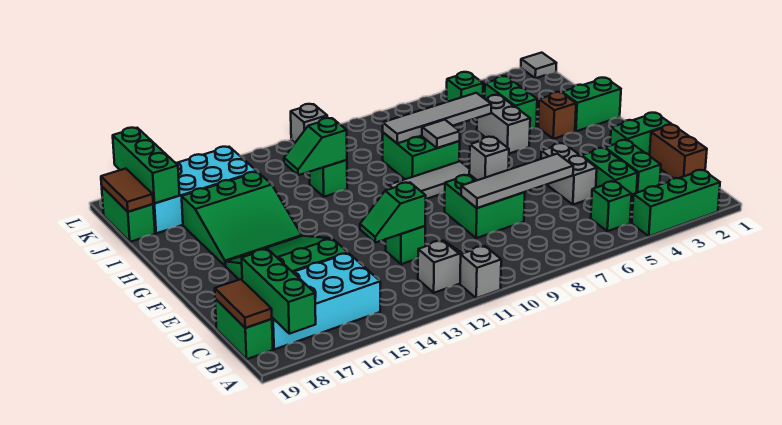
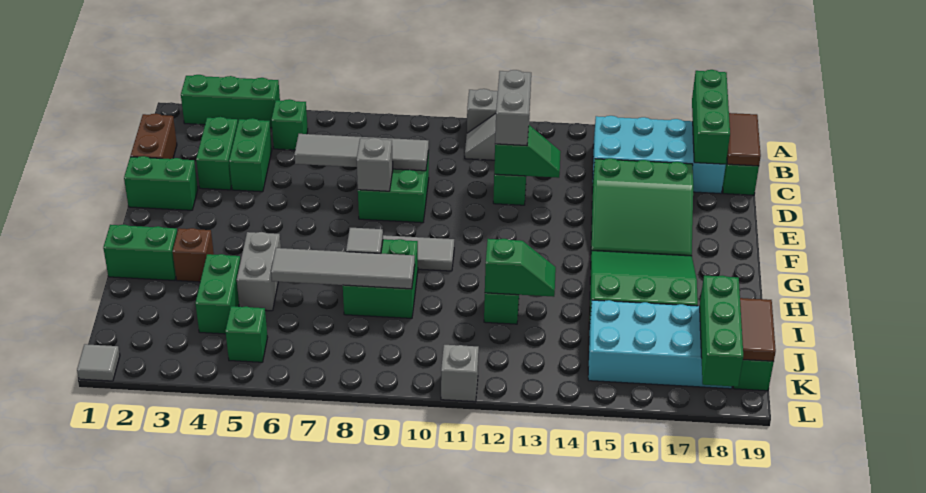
grey 1x2 brick [541,143,597,205] -> grey 1x2 brick moved to [495,70,531,146]

